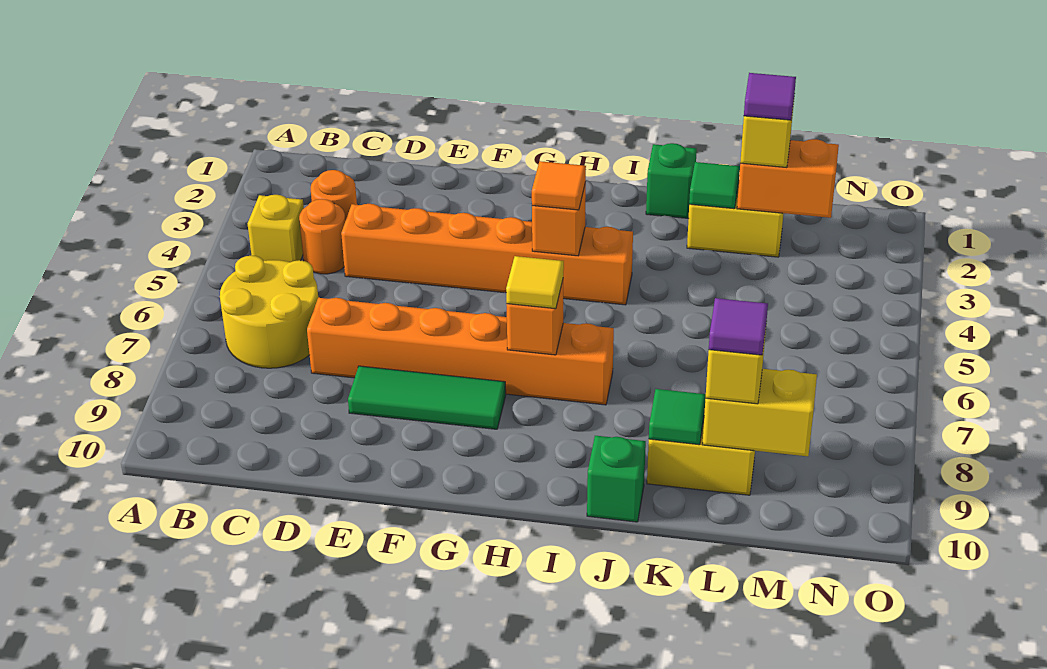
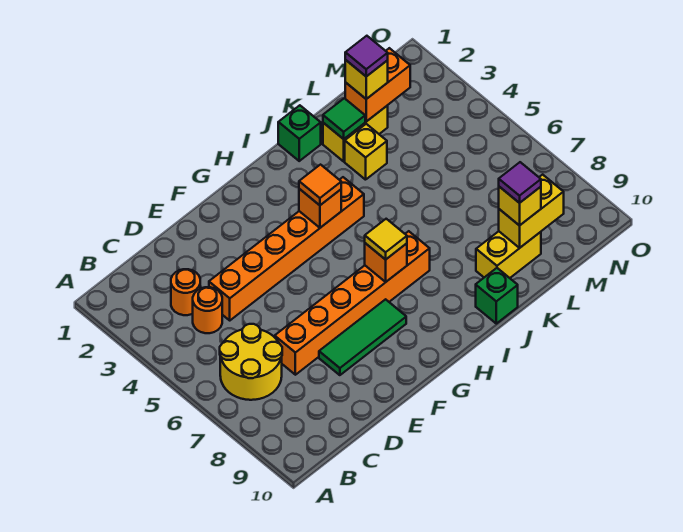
yellow 1x1 brick [248,195,304,262] -> yellow 1x1 brick moved to [345,124,387,180]
green 1x1 tile [649,389,706,445] -> none

